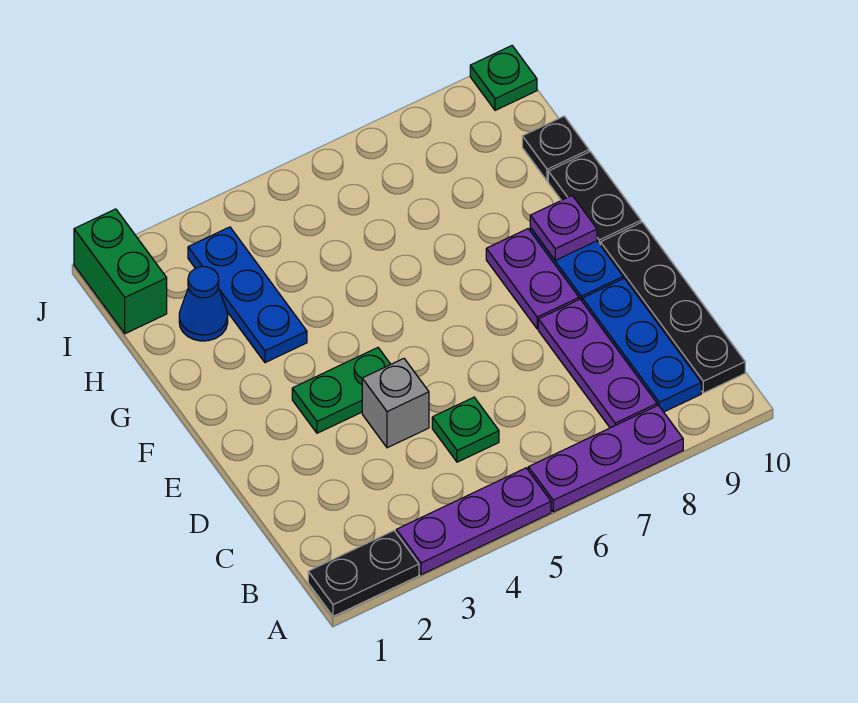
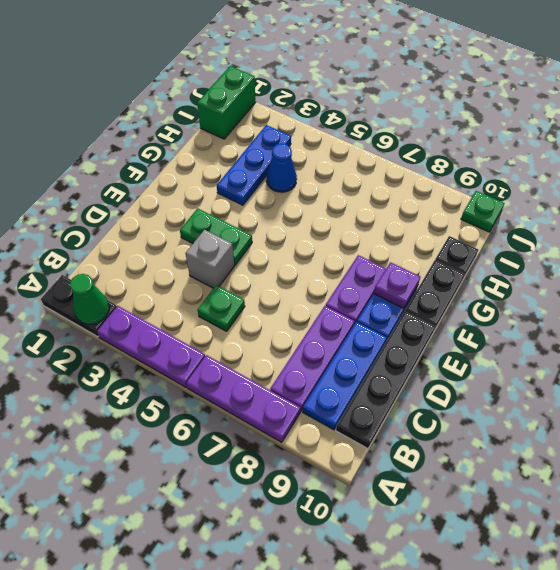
none -> green 1x1 cone [70,274,109,324]
blue 1x1 cone [179,267,228,341] -> blue 1x1 cone moved to [267,144,297,192]

